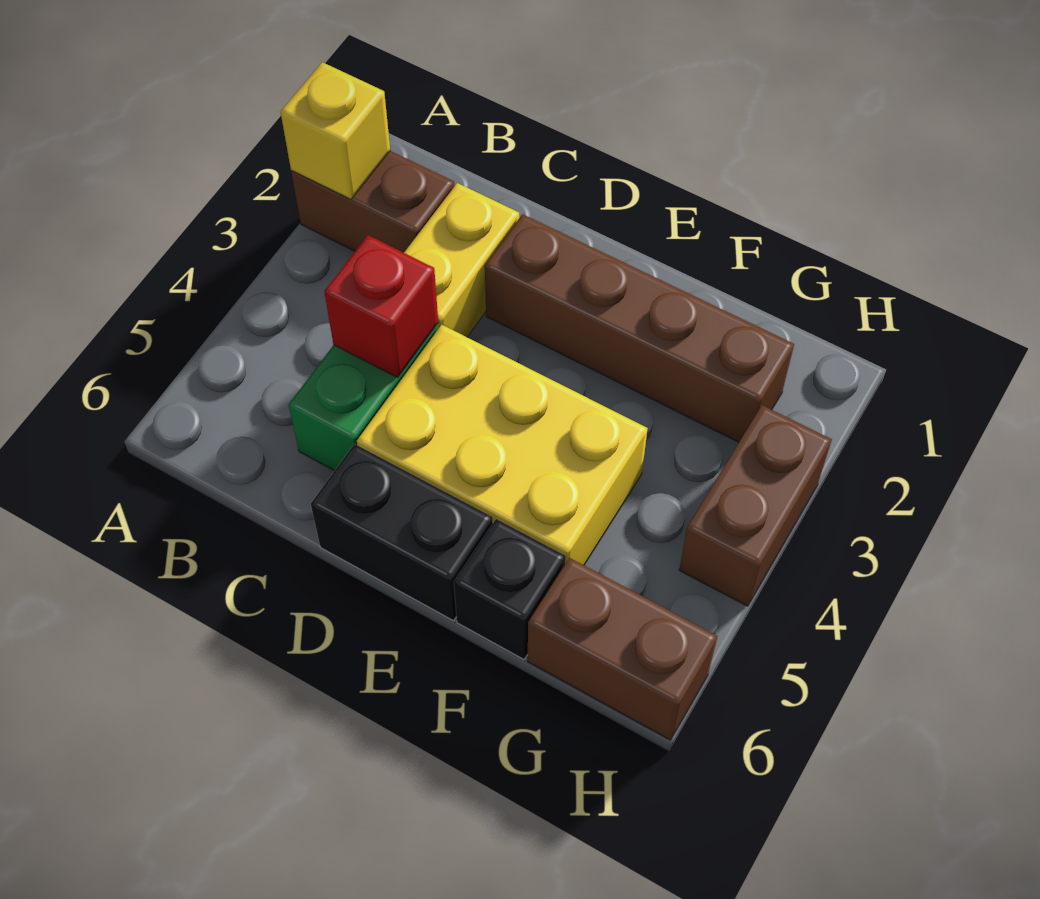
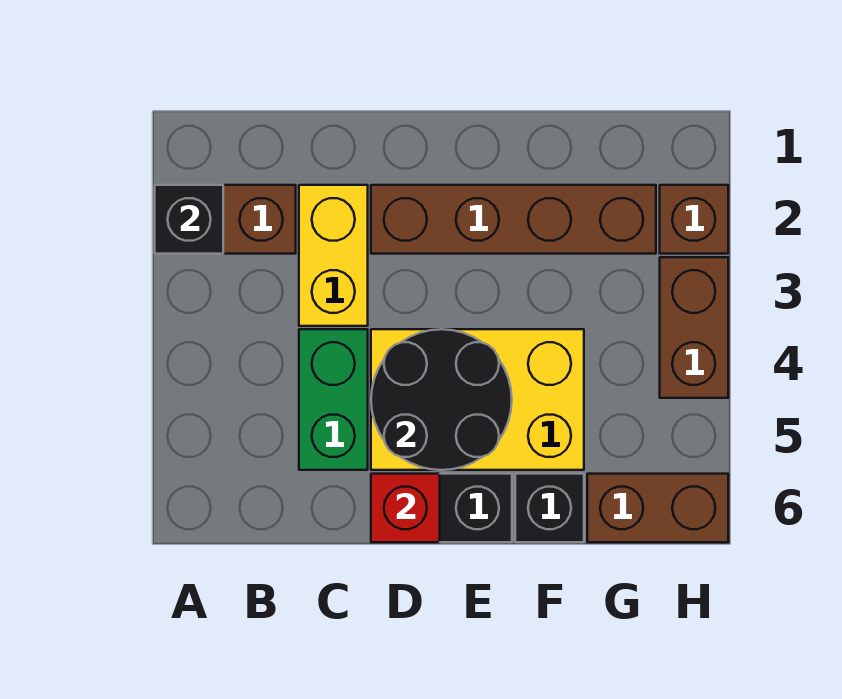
yellow 1x1 brick [281,62,390,199] -> black 1x1 brick [155,185,223,254]
red 1x1 brick [324,235,438,378] -> red 1x1 brick moved to [371,474,440,542]
none -> black 2x2 round brick [371,329,512,470]
none -> brown 1x1 brick [660,185,728,254]

